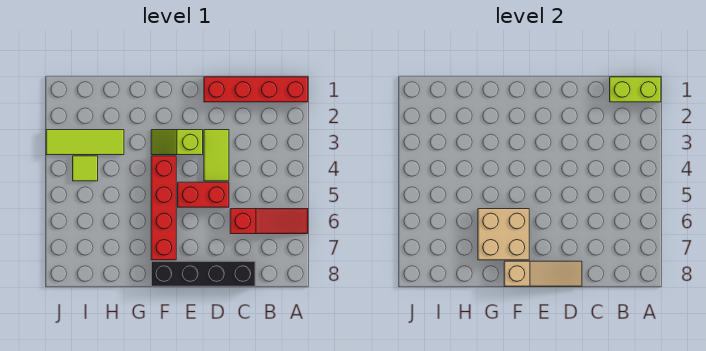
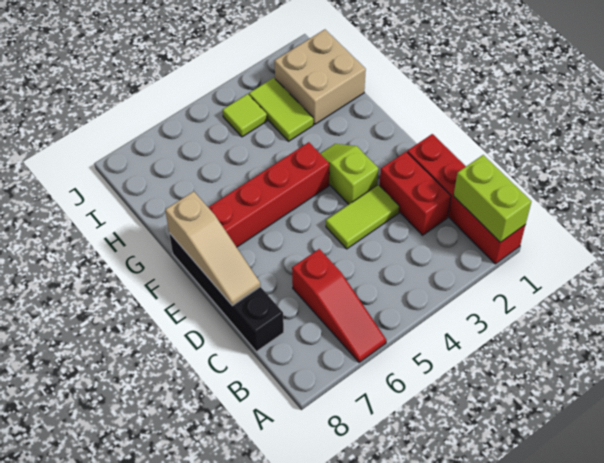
red 1x2 brick [178,182,229,207] -> red 1x2 brick moved to [379,152,451,235]
tan 2x2 brick [478,209,529,260] -> tan 2x2 brick moved to [274,30,366,124]
lime 1x3 tile [46,130,124,155] -> lime 1x2 tile [249,78,313,141]

